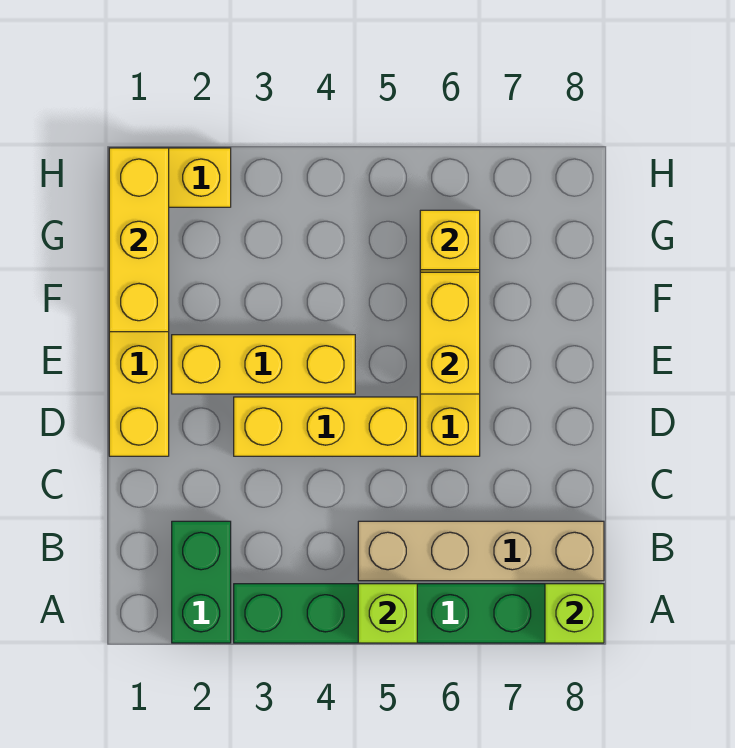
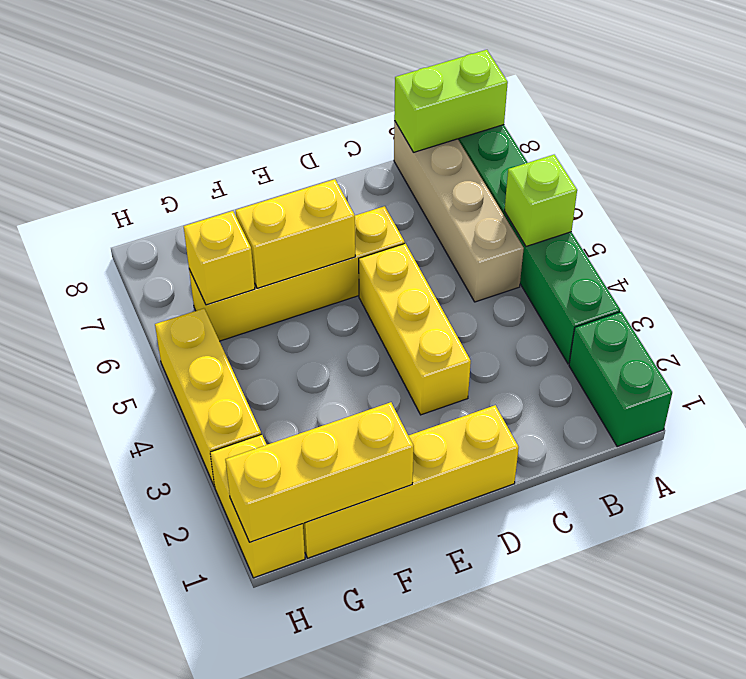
green 1x2 brick [172,521,231,643] -> green 1x2 brick turned to [569,312,672,447]
lime 1x1 brick [545,584,604,643] -> lime 1x2 brick [394,50,508,152]
yellow 1x3 brick [172,335,355,394] -> yellow 1x3 brick moved to [155,308,261,486]

